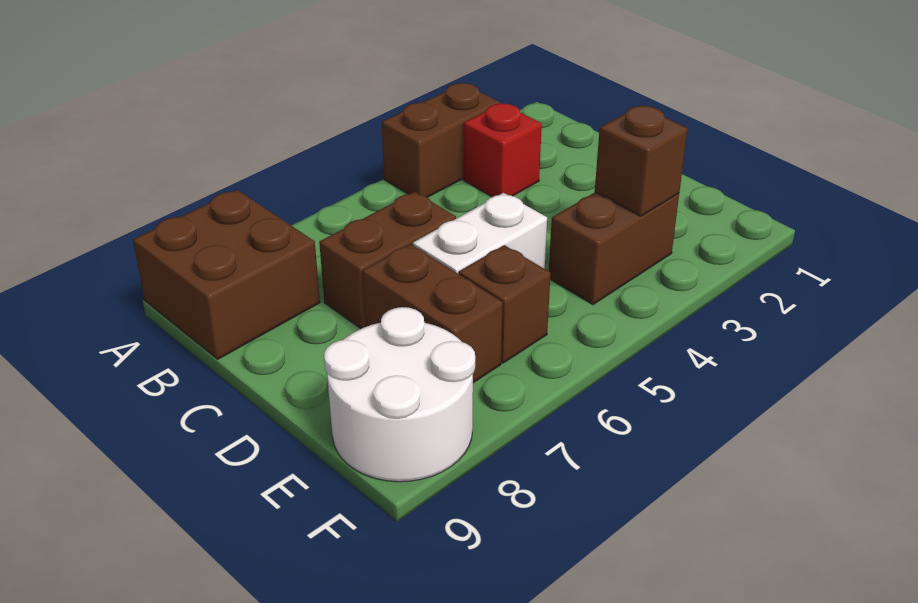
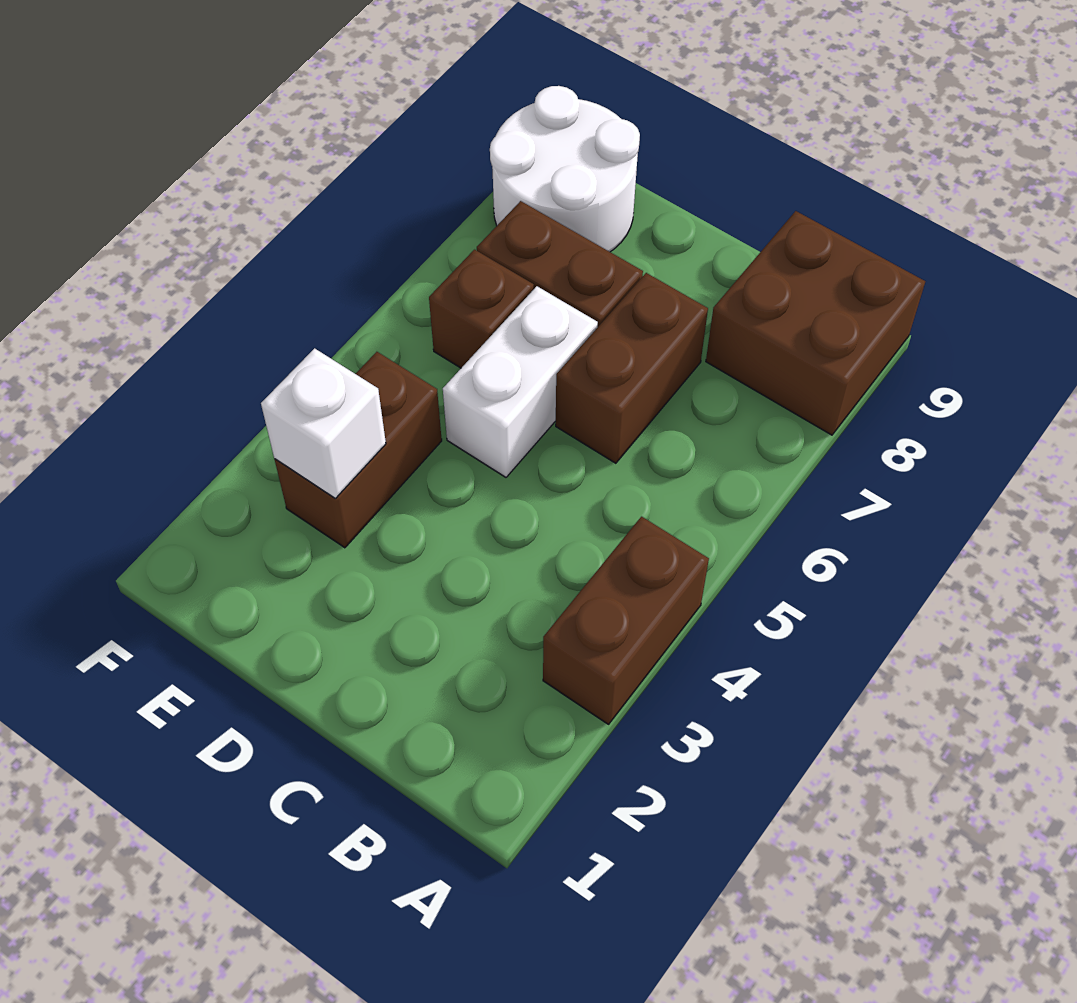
red 1x1 brick [463,103,542,197] -> none
brown 1x1 brick [595,106,688,216] -> white 1x1 brick [261,348,386,498]

